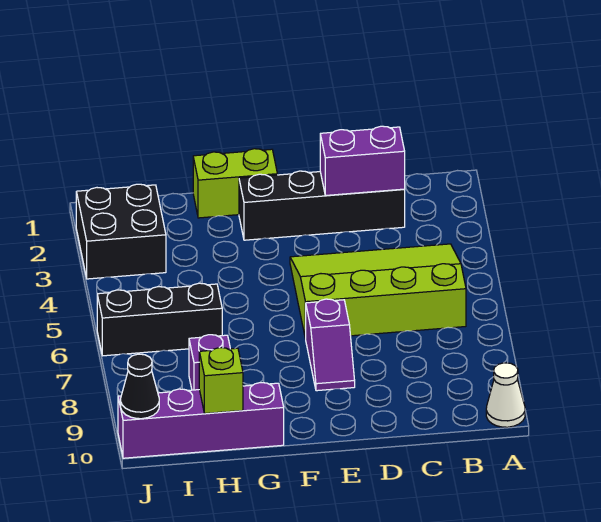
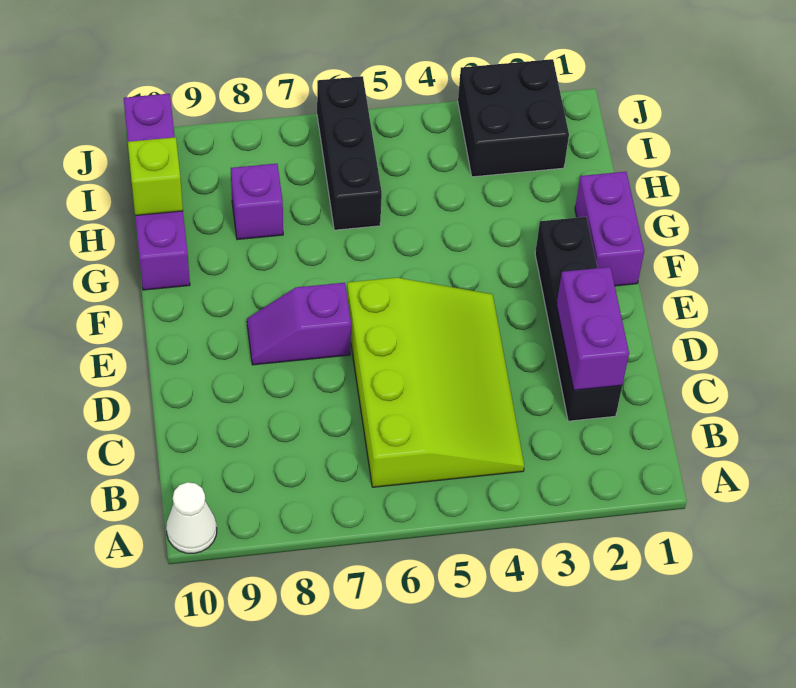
lime 1x2 brick [193,149,277,218] -> purple 1x2 brick [575,172,644,286]
black 1x1 cone [121,354,159,419] -> none

